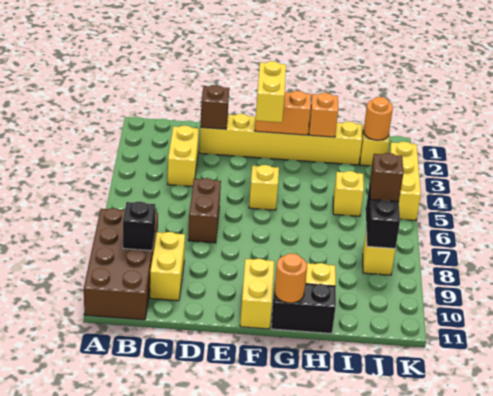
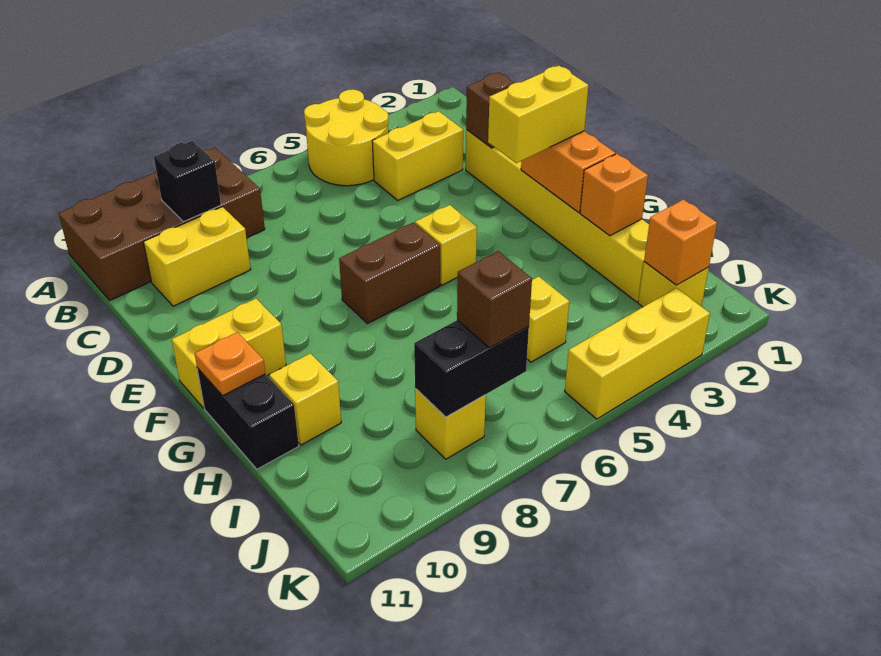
none -> yellow 2x2 round brick [304,89,388,186]
brown 1x2 brick [188,178,221,243] -> brown 1x2 brick moved to [339,222,440,324]
orange 1x1 round brick [274,253,307,303] -> orange 1x1 plate [195,332,265,396]
orange 1x1 round brick [363,97,393,140] -> orange 1x1 brick [644,200,717,285]

